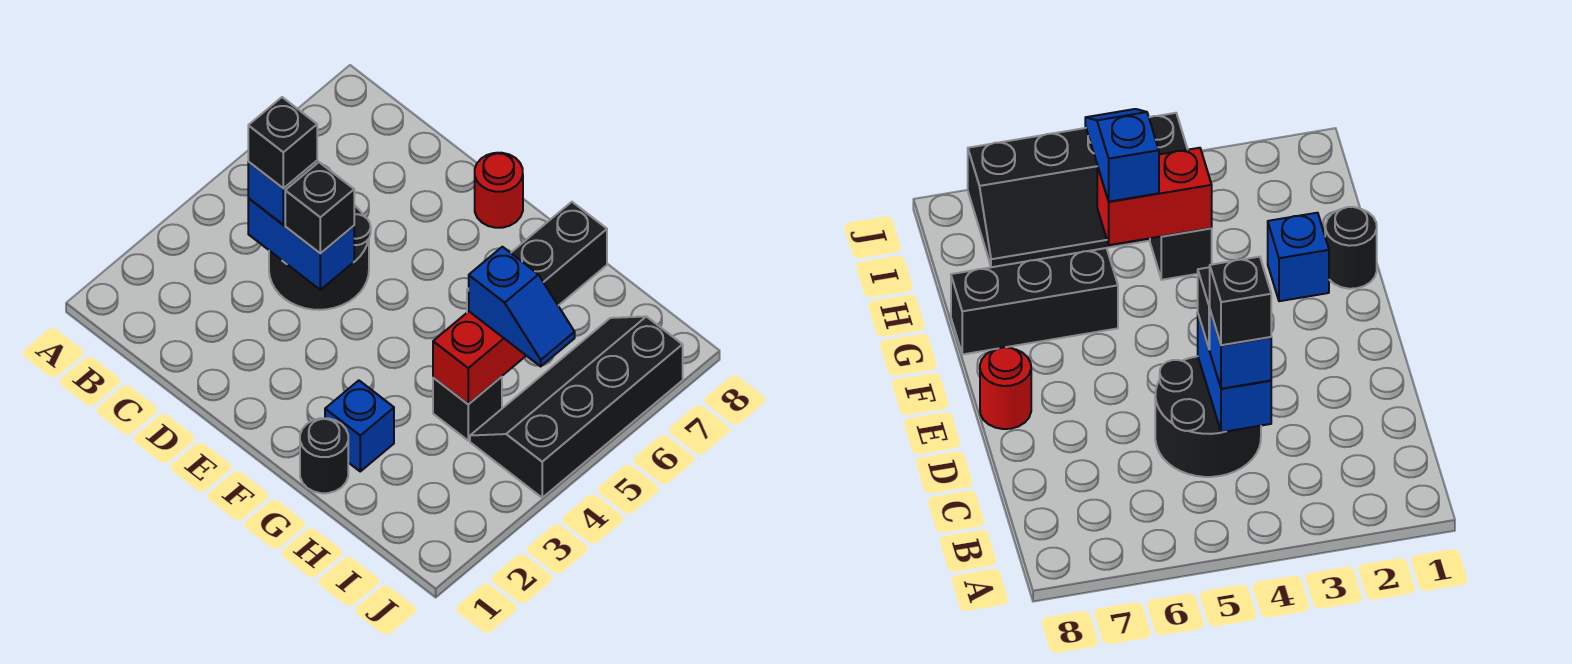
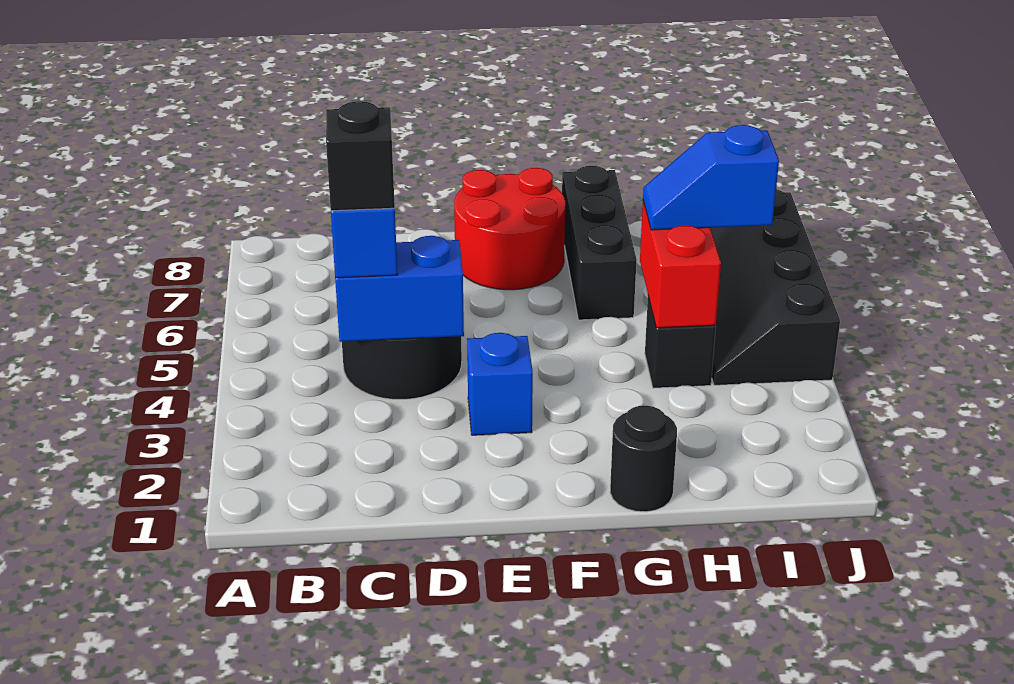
black 1x1 brick [285,162,354,254] -> none
red 1x1 round brick [475,153,523,228] -> red 2x2 round brick [454,168,565,290]
blue 1x1 brick [325,381,394,471] -> blue 1x1 brick moved to [467,333,533,435]
blue 1x2 slope [469,247,575,366] -> blue 1x2 slope turned to [643,125,779,230]

